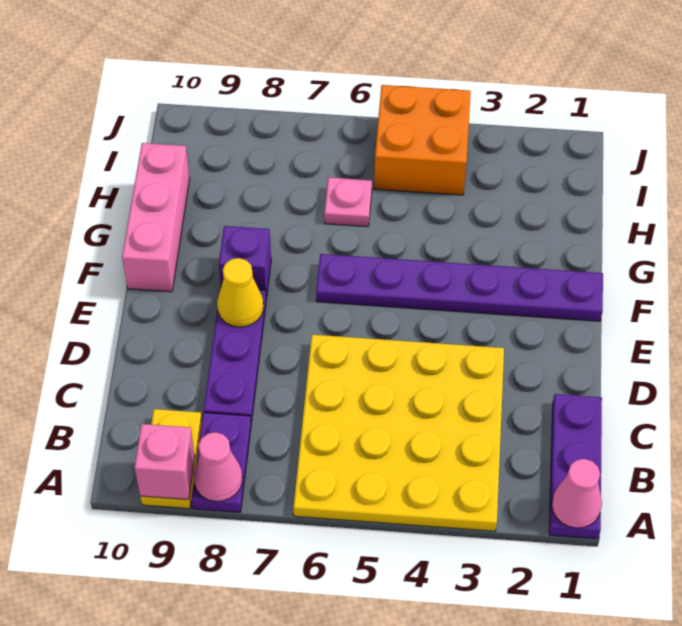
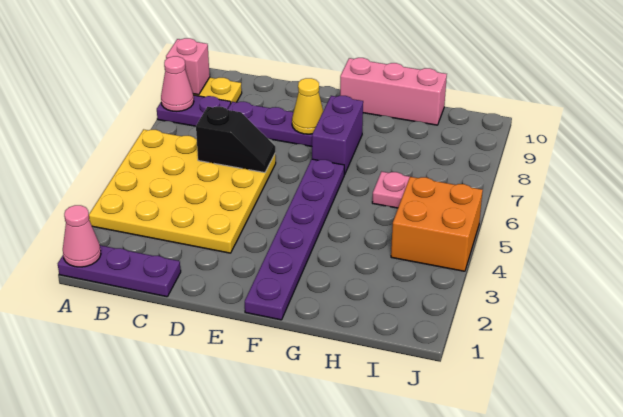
none -> black 1x2 slope [196,107,275,173]
purple 1x1 brick [219,226,271,298] -> purple 1x2 brick [312,96,363,175]

